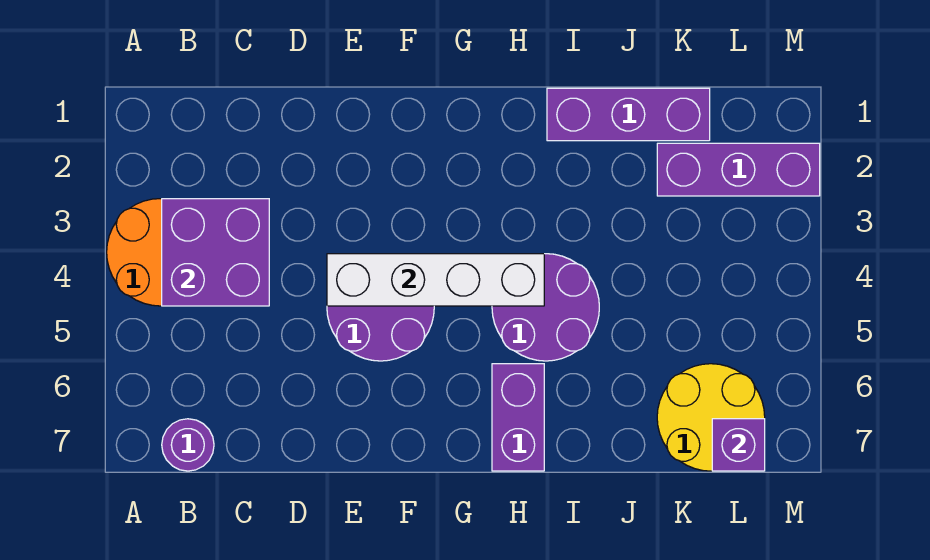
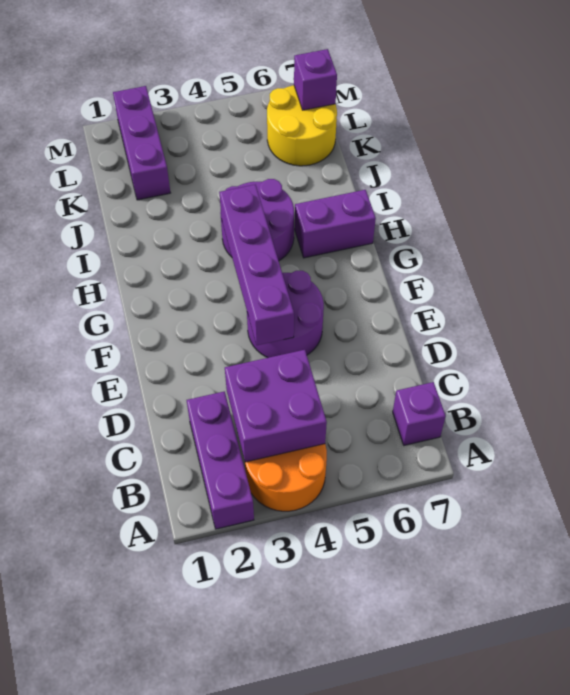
purple 1x1 round brick [162,419,214,471] -> purple 1x1 brick [393,382,446,445]
white 1x4 brick [327,254,544,306] -> purple 1x4 brick [219,185,294,345]
purple 1x3 brick [547,88,710,141] -> purple 1x3 brick moved to [187,391,254,529]

